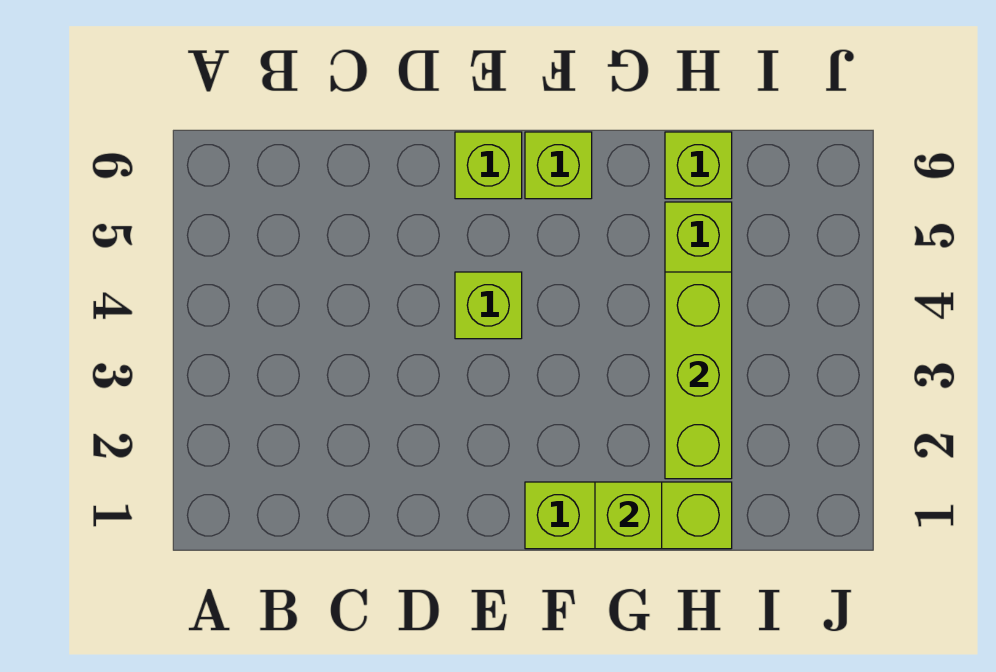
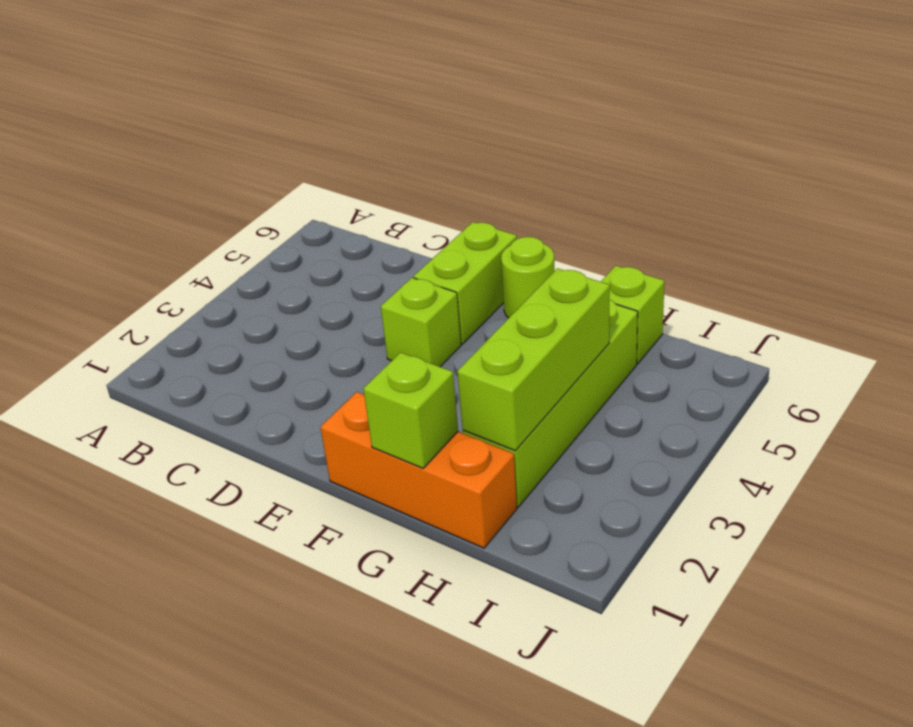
lime 1x1 brick [455,132,522,199] -> lime 1x2 brick [413,222,517,344]
lime 1x3 brick [525,482,732,549] -> orange 1x3 brick [321,392,517,548]
lime 1x1 brick [525,132,592,199] -> lime 1x1 round brick [501,237,555,318]

